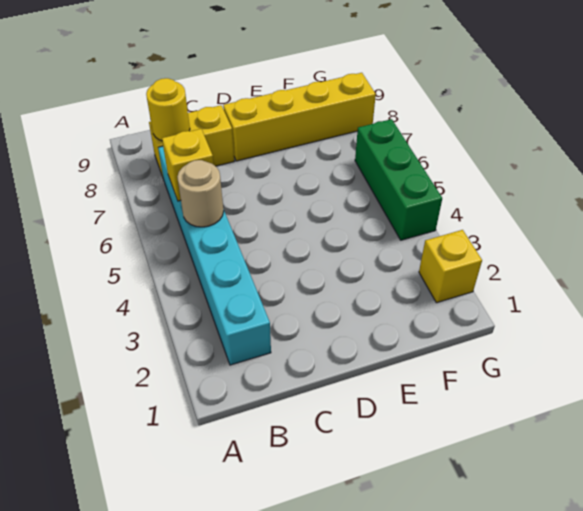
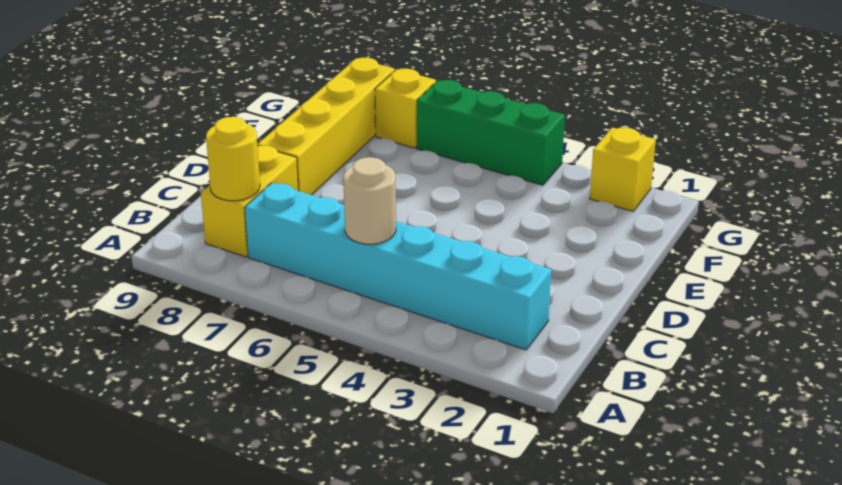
yellow 1x1 brick [162,129,214,201] -> yellow 1x1 brick moved to [375,69,436,148]

